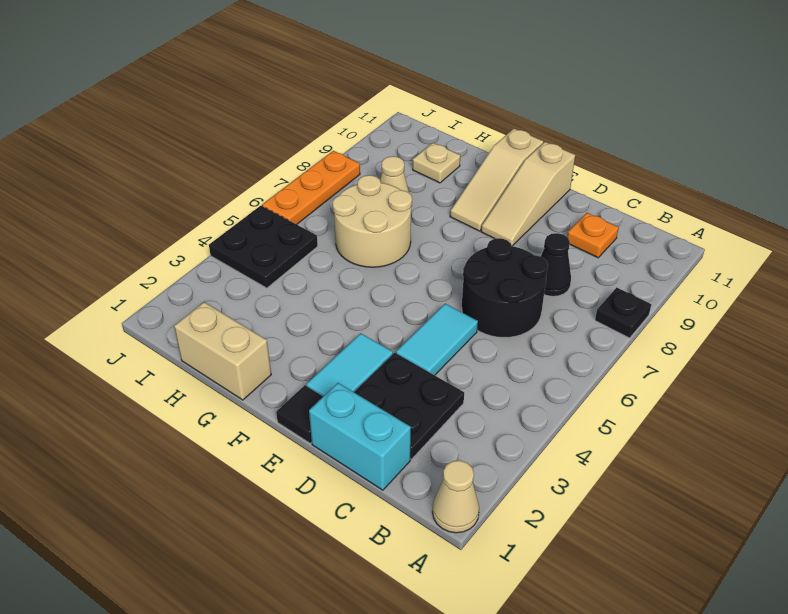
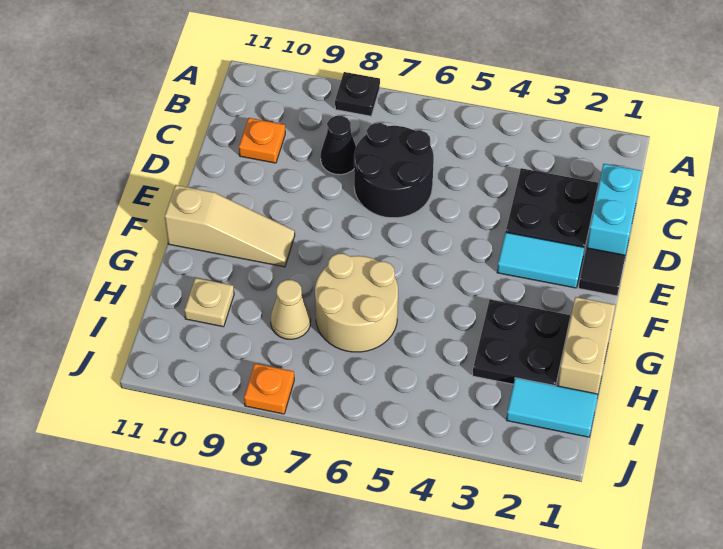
tan 1x1 cone [432,460,479,533] -> none
cyan 1x2 tile [396,304,478,375] -> cyan 1x2 tile moved to [506,378,598,437]
tan 1x3 slope [481,142,575,246] -> none
black 2x2 plate [209,206,318,288] -> black 2x2 plate moved to [473,300,570,386]
orange 1x3 plate [262,151,360,225] -> orange 1x1 plate [244,364,294,414]

